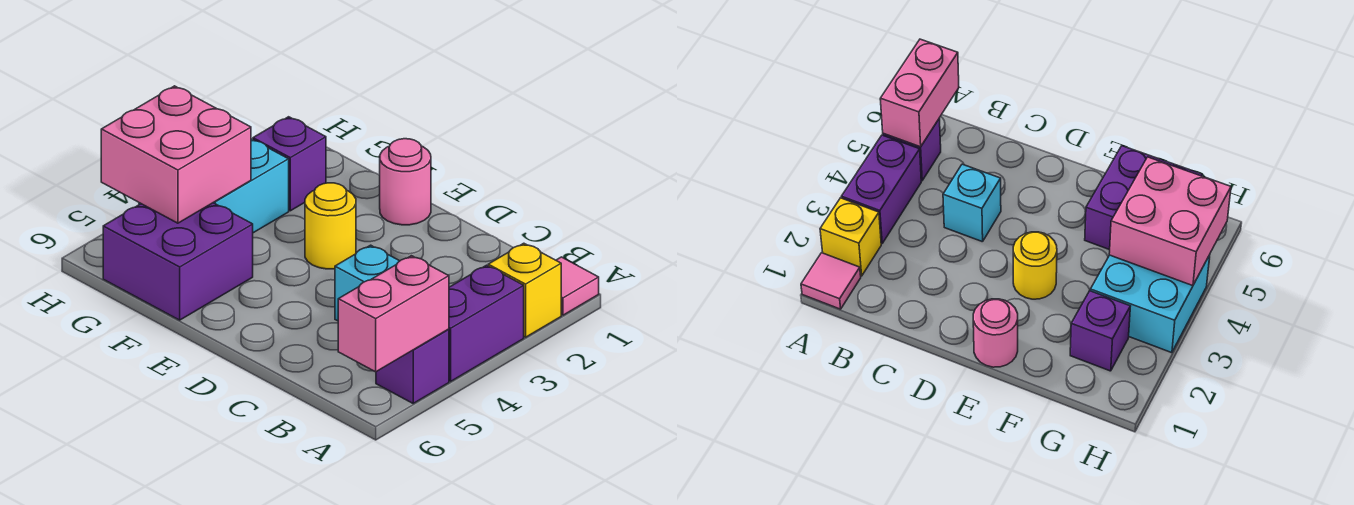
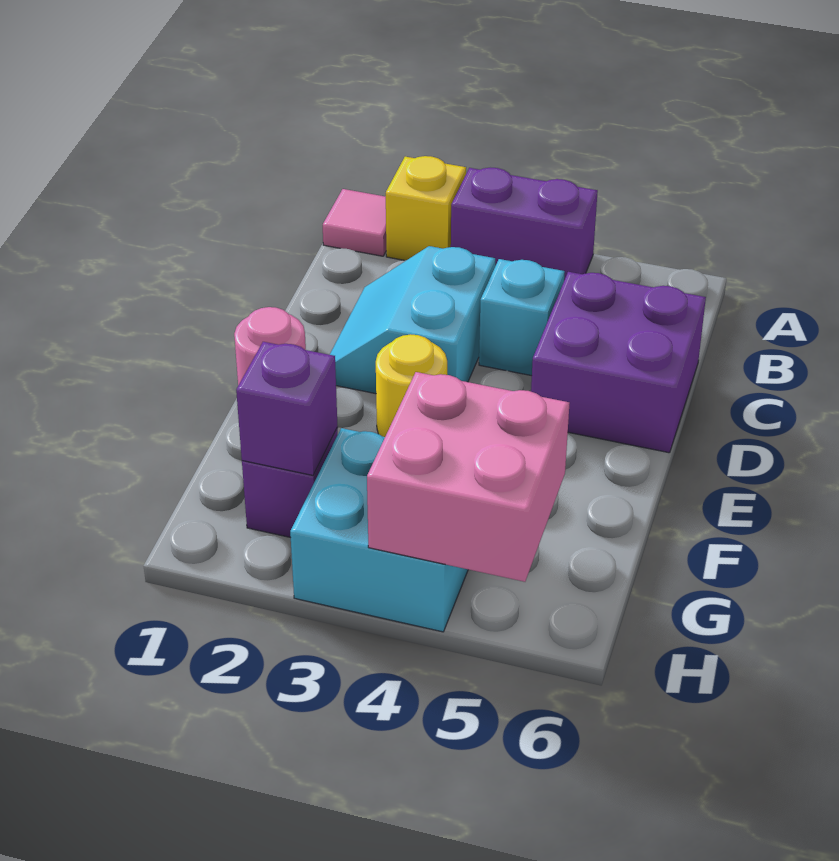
purple 1x1 brick [376,329,449,403] -> purple 1x1 brick moved to [236,342,338,475]
pink 1x2 brick [338,256,449,372] -> none
none -> cyan 2x2 slope [330,246,495,394]
purple 2x2 brick [103,203,253,320] -> purple 2x2 brick moved to [531,272,706,453]

